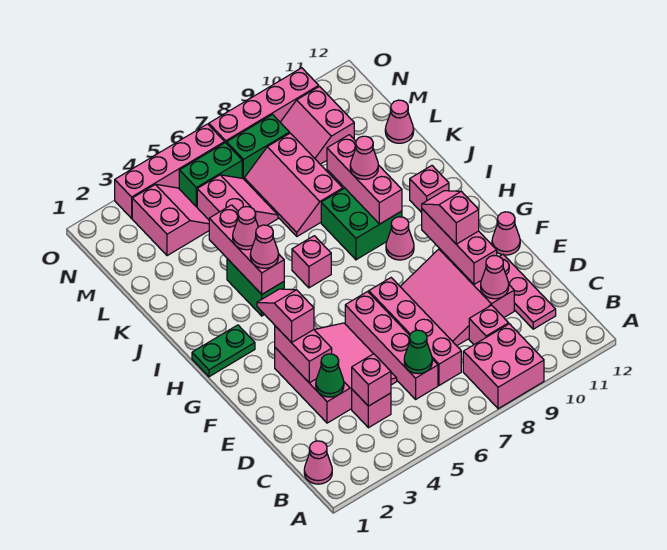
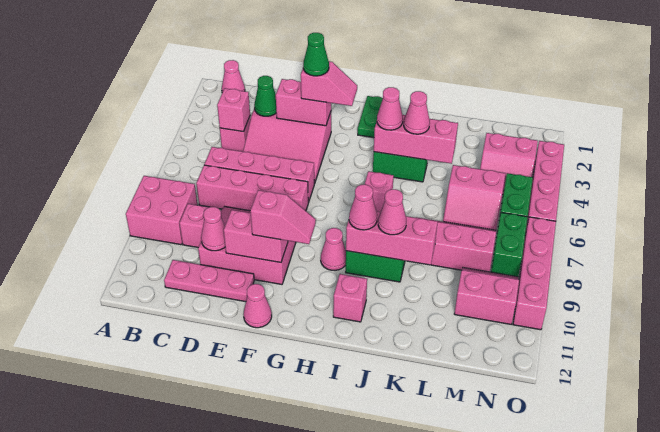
green 1x1 cone [404,330,432,374] -> green 1x1 cone moved to [303,33,329,76]
pink 1x3 brick [422,209,497,284] -> pink 1x2 brick [224,210,288,262]
pink 1x1 cone [385,100,414,143] -> pink 1x1 cone moved to [349,184,377,230]

